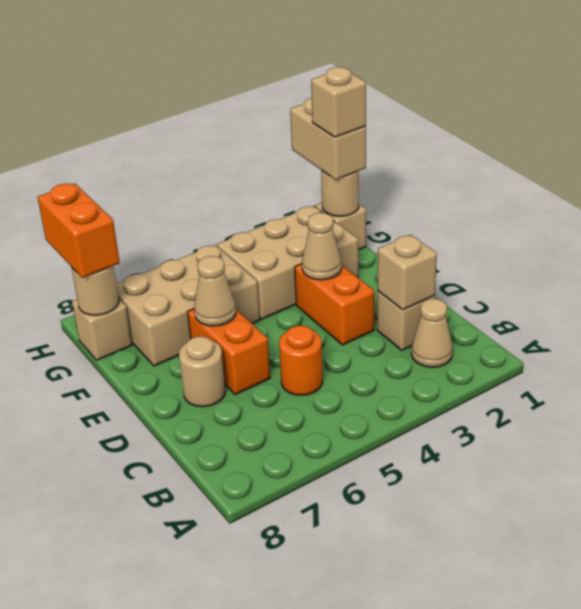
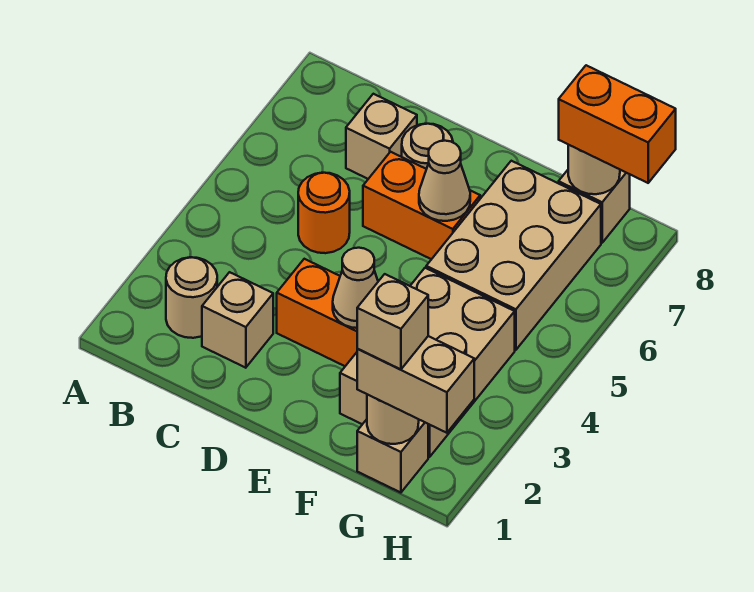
tan 1x1 cone [411,299,453,367] -> tan 1x1 round brick [166,257,217,338]
tan 1x1 brick [378,235,437,310] -> tan 1x1 brick moved to [346,94,417,179]

